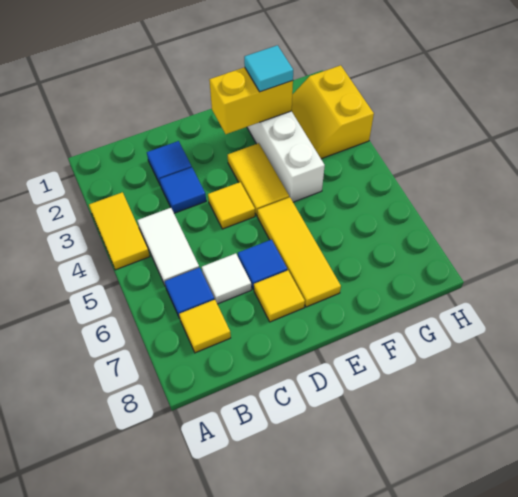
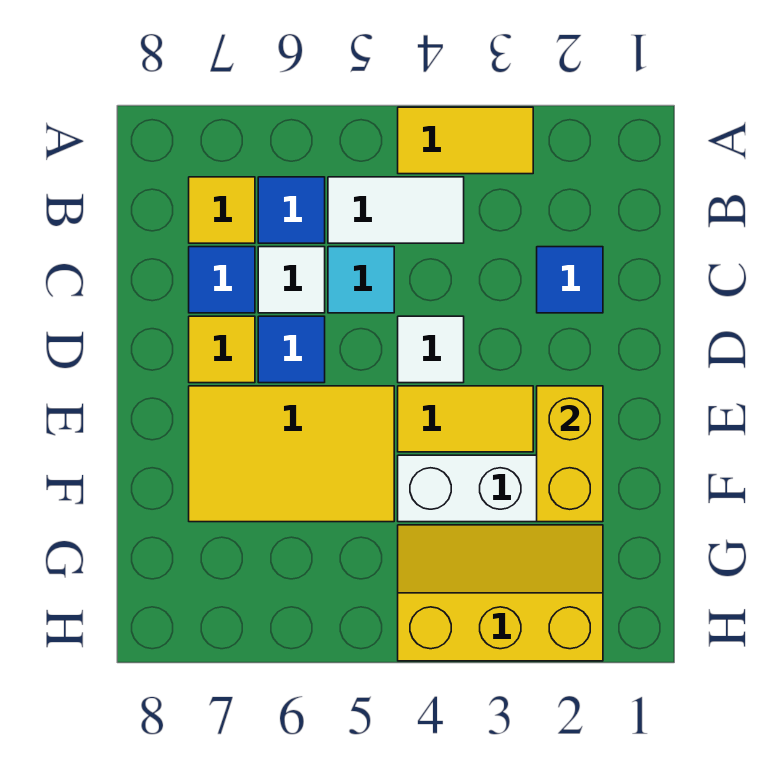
blue 1x1 tile [160,167,206,213] -> blue 1x1 tile moved to [189,247,255,313]
yellow 1x1 tile [208,182,255,229] -> white 1x1 tile [398,316,464,383]
yellow 1x3 tile [257,197,341,307] -> yellow 2x3 tile [189,386,394,522]
cyan 1x1 tile [244,45,293,92] -> cyan 1x1 tile moved to [328,247,394,313]
yellow 2x2 slope [292,65,374,159] -> yellow 2x3 slope [398,525,603,661]

